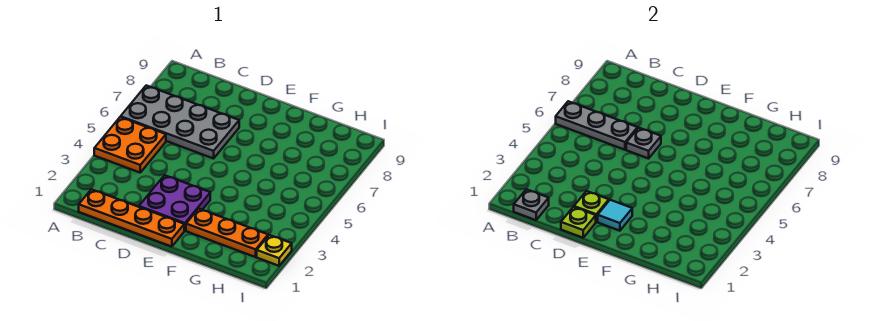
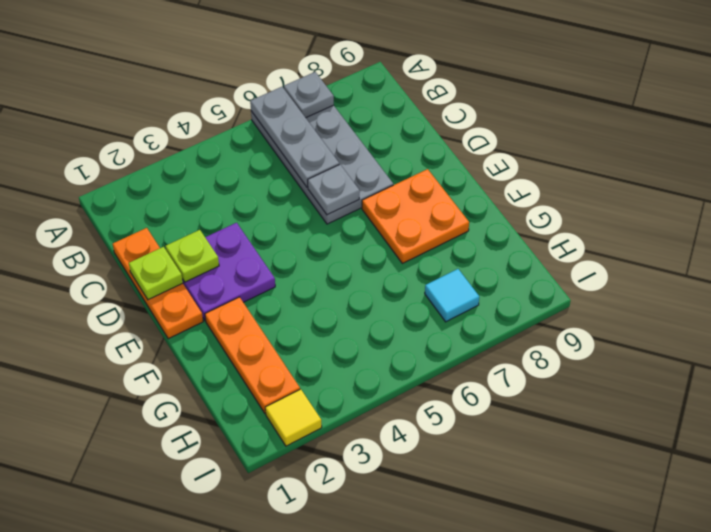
orange 2x2 plate [94,117,166,172] -> orange 2x2 plate moved to [362,169,469,263]
orange 1x4 plate [79,189,184,247] -> orange 1x3 plate [113,228,203,339]
grey 1x1 plate [514,189,549,220] -> grey 1x1 plate moved to [284,72,334,118]
cyan 1x1 tile [598,200,632,231] -> cyan 1x1 tile moved to [425,269,479,322]
yellow 1x1 plate [257,235,292,266] -> yellow 1x1 tile [265,389,322,446]

